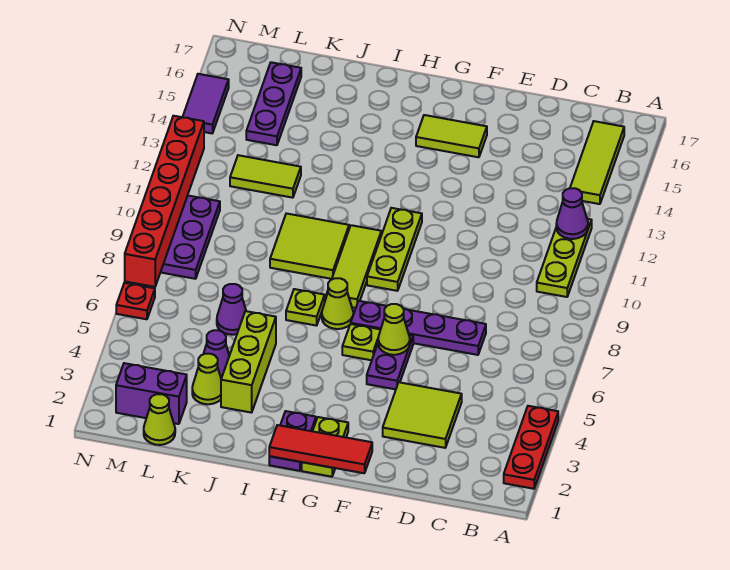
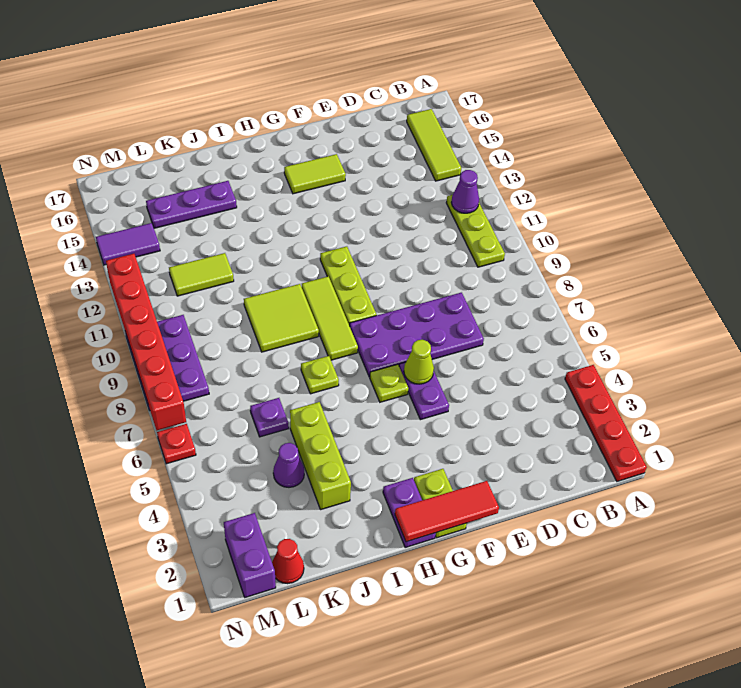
red 1x3 plate [504,406,558,489] -> red 1x4 plate [565,365,647,481]
lime 2x2 tile [383,382,462,448] -> none
purple 1x4 plate [351,301,486,355] -> purple 2x4 plate [350,293,484,377]
lime 1x1 cone [322,278,353,329] -> none
lime 1x1 cone [192,354,221,404] -> none
purple 1x1 cone [217,284,246,335] -> purple 1x1 plate [250,398,289,437]
lime 1x1 cone [144,394,175,445] -> red 1x1 cone [272,539,304,584]
purple 1x2 brick [116,363,187,424] -> purple 1x2 brick turned to [224,513,276,597]
purple 1x3 plate [246,62,301,145] -> purple 1x3 plate turned to [146,181,237,228]
purple 1x2 tile [183,74,229,133] -> purple 1x2 tile turned to [96,223,160,265]

